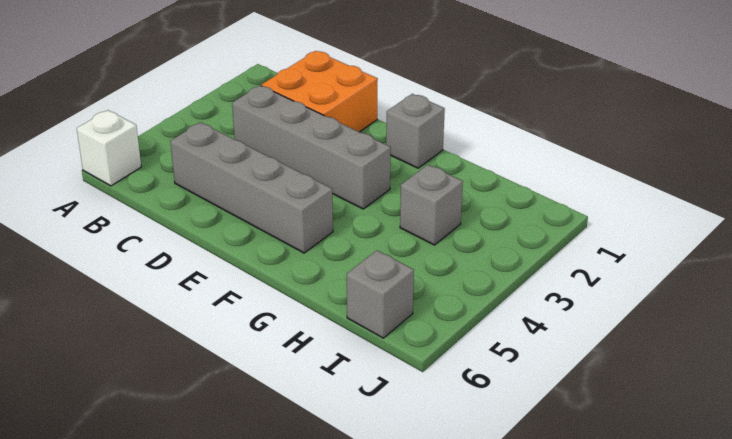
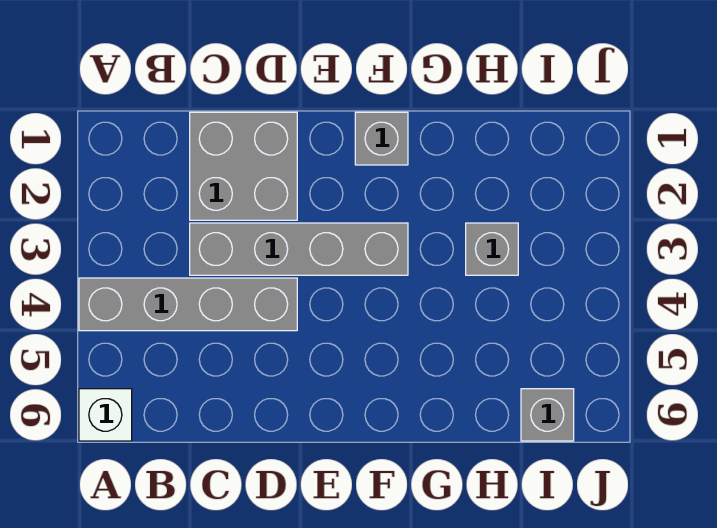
orange 2x2 brick [261,51,378,132] -> grey 2x2 brick [190,112,297,220]
grey 1x4 brick [170,122,333,253] -> grey 1x4 brick moved to [79,278,297,331]

